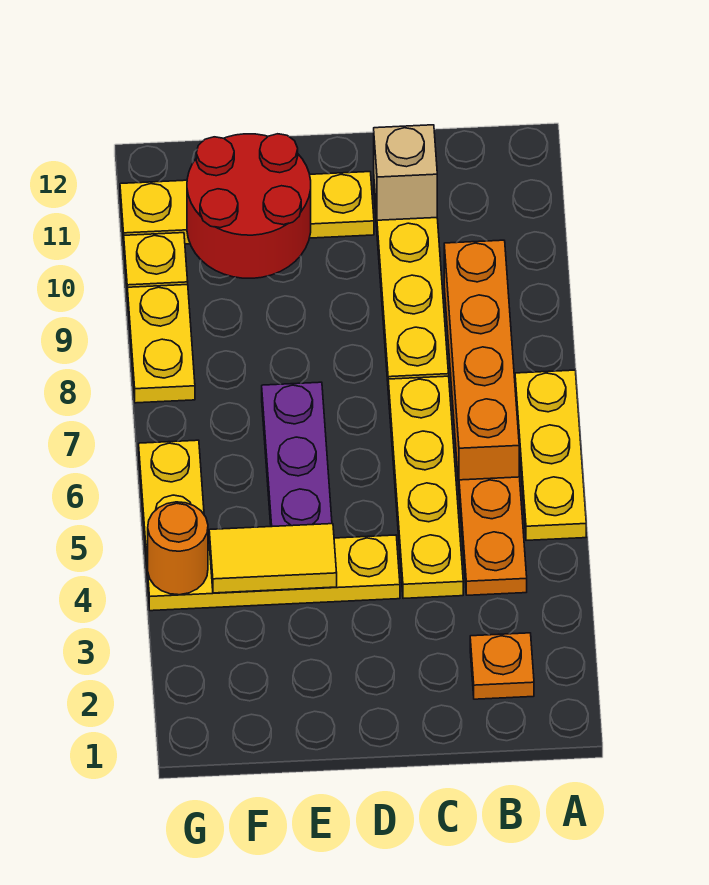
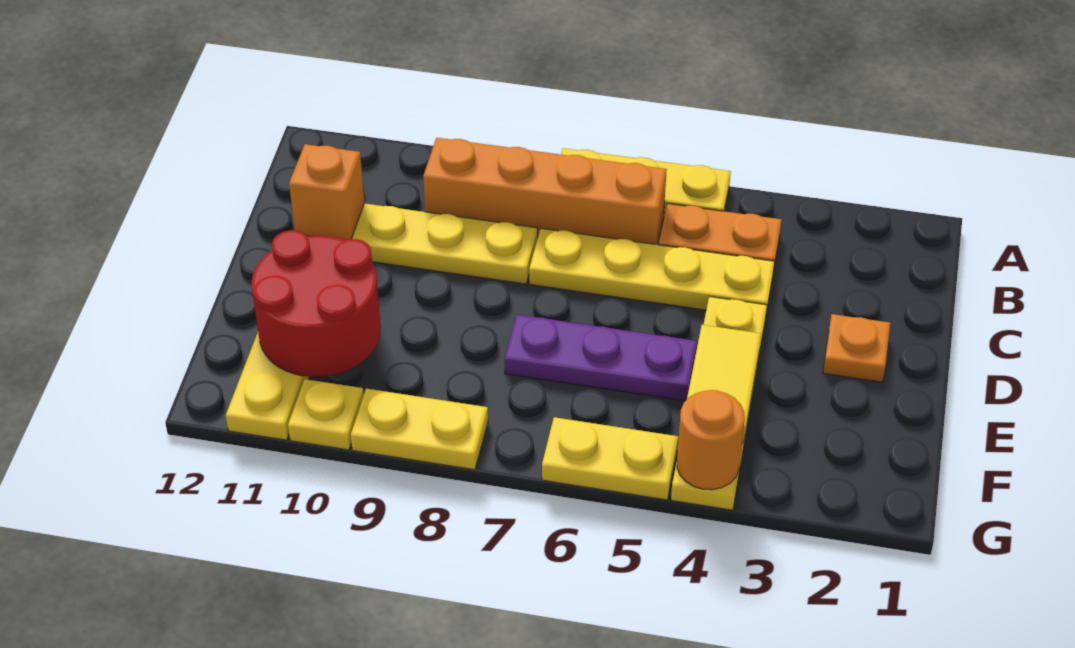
orange 1x1 plate [470,633,534,699] -> orange 1x1 plate moved to [823,314,890,382]
tan 1x1 brick [374,125,437,220] -> orange 1x1 brick [289,144,364,240]

